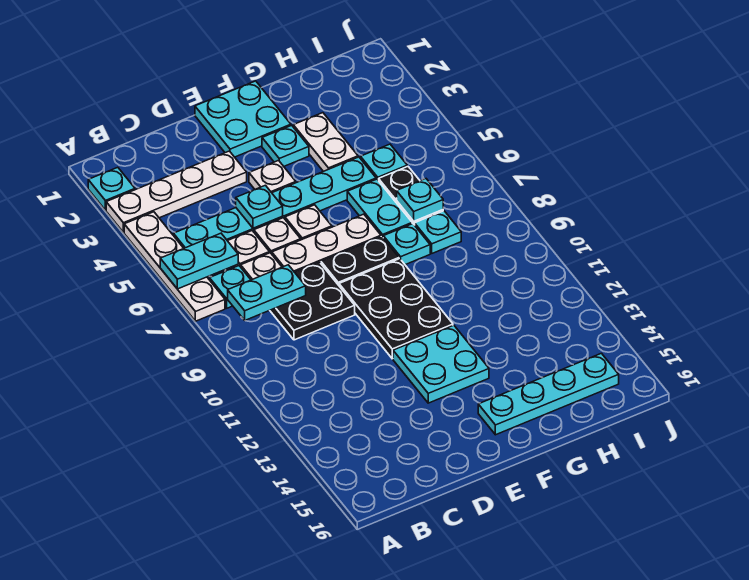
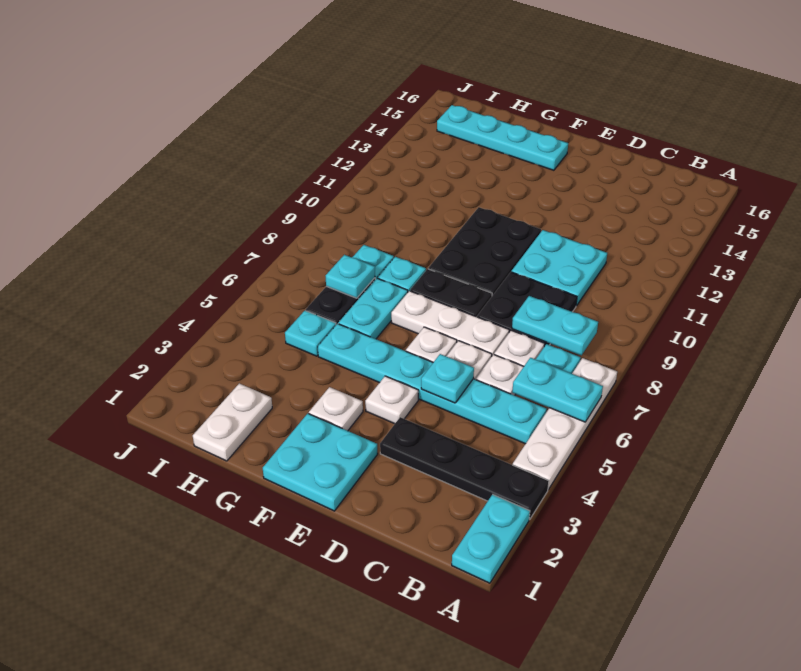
cyan 1x1 plate [88,167,135,210] -> cyan 1x2 plate [452,494,530,583]
white 1x4 plate [106,151,247,232] -> black 1x4 plate [380,417,549,519]
cyan 2x2 plate [393,325,489,403] -> cyan 2x2 plate moved to [511,230,607,306]
cyan 1x1 plate [262,125,309,166] -> white 1x1 plate [309,387,363,431]
white 1x2 plate [293,113,358,171] -> white 1x2 plate moved to [193,383,272,461]

